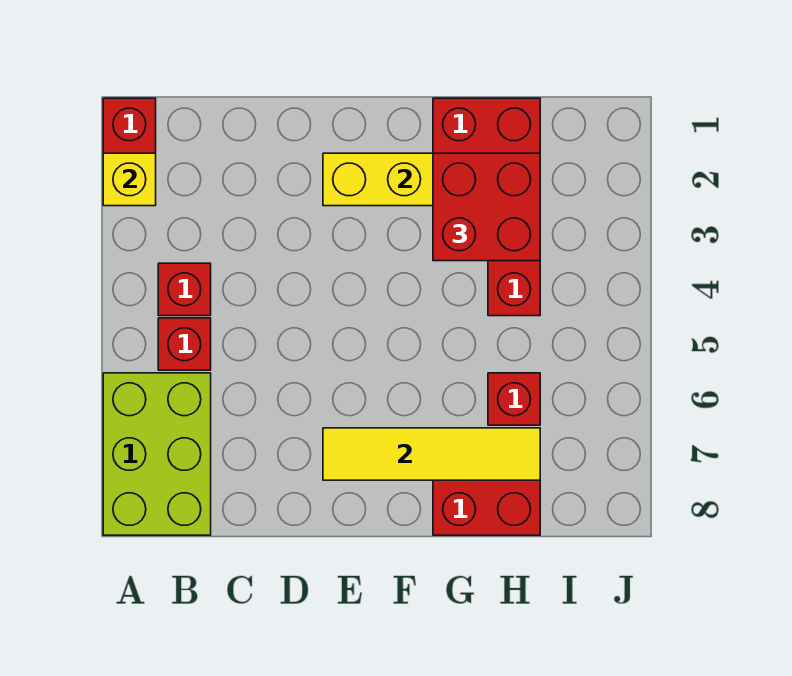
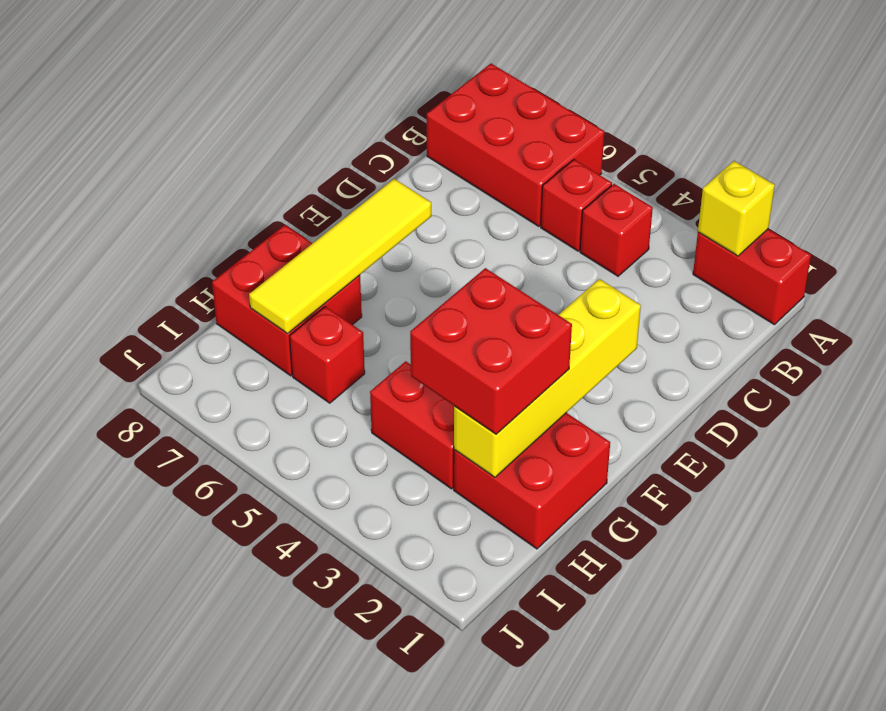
lime 2x3 brick [103,373,211,535] -> red 2x3 brick [427,64,604,227]

